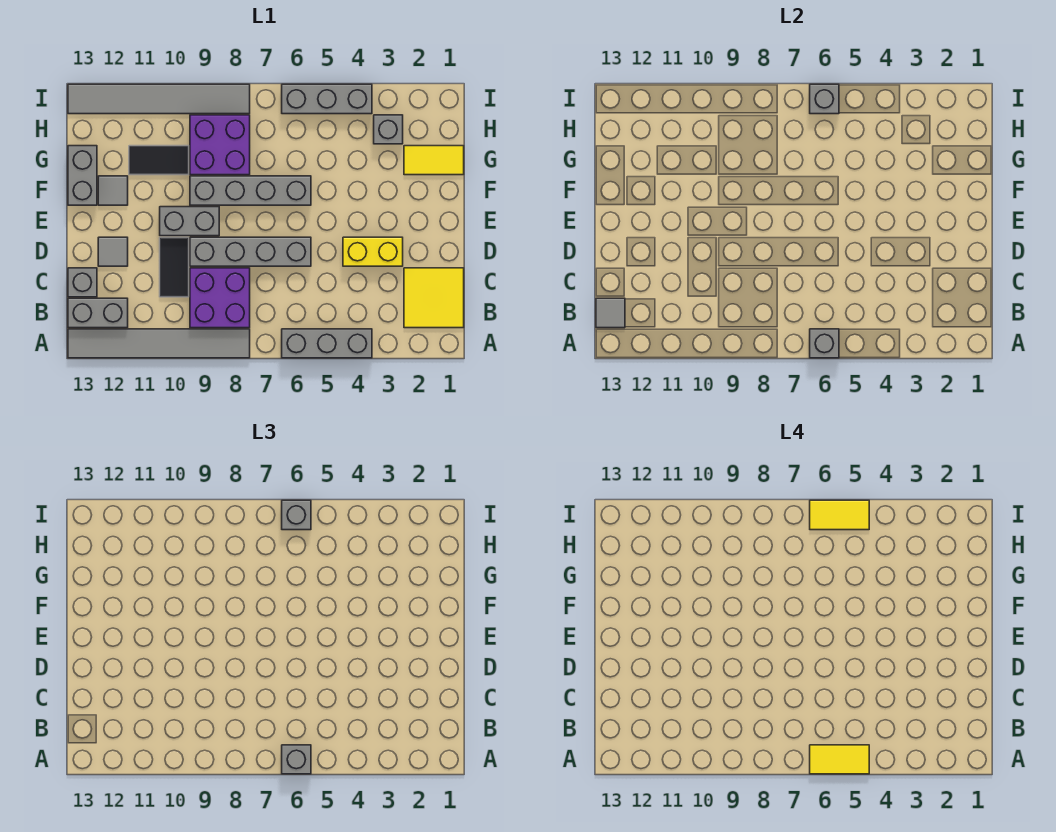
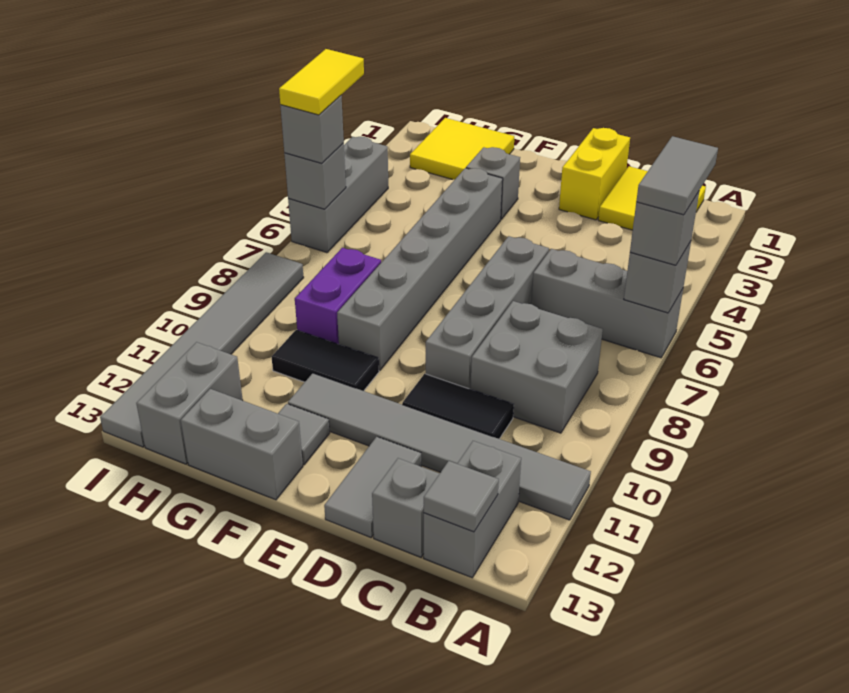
grey 1x3 brick [282,329,372,358] -> grey 1x3 brick turned to [531,249,683,358]
yellow 1x2 tile [810,745,869,774] -> grey 1x2 tile [636,136,718,215]
grey 1x6 tile [68,329,250,358] -> grey 1x6 tile turned to [288,373,591,520]
purple 2x2 brick [190,268,250,328] -> grey 2x2 brick [471,301,603,433]
yellow 1x2 brick [343,237,403,266] -> yellow 1x2 brick moved to [559,128,630,220]
grey 1x1 tile [98,237,128,266] -> grey 1x2 tile [324,437,421,537]
grey 1x2 brick [160,207,219,236] -> grey 1x2 brick moved to [136,342,243,464]
grey 1x4 brick [190,176,311,205] -> grey 1x6 brick [337,168,503,371]
yellow 1x2 tile [404,146,464,175] -> yellow 2x2 tile [410,118,514,180]
purple 2x2 brick [190,115,250,175] -> purple 1x2 brick [295,248,381,344]
black 1x2 tile [129,146,189,175] -> black 1x2 tile turned to [272,330,379,391]
grey 1x1 brick [374,115,403,144] -> grey 1x1 brick moved to [466,147,520,219]

